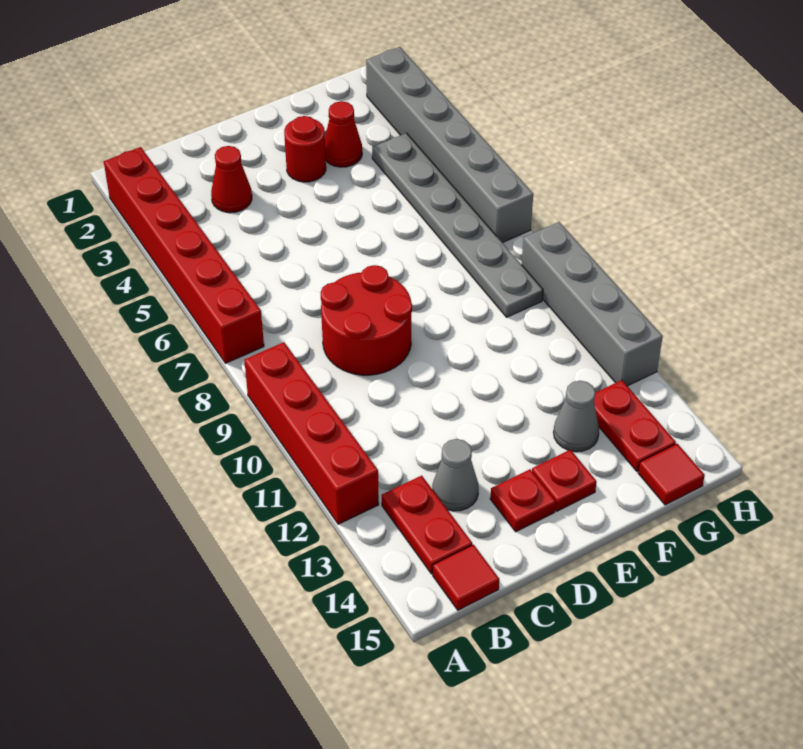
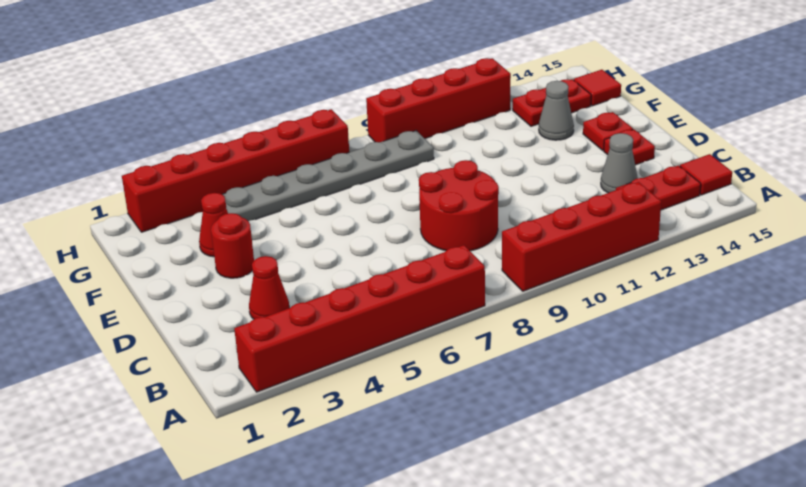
grey 1x6 brick [366,47,533,243] -> red 1x6 brick [122,109,349,232]
grey 1x4 brick [522,222,663,386] -> red 1x4 brick [366,58,511,142]

